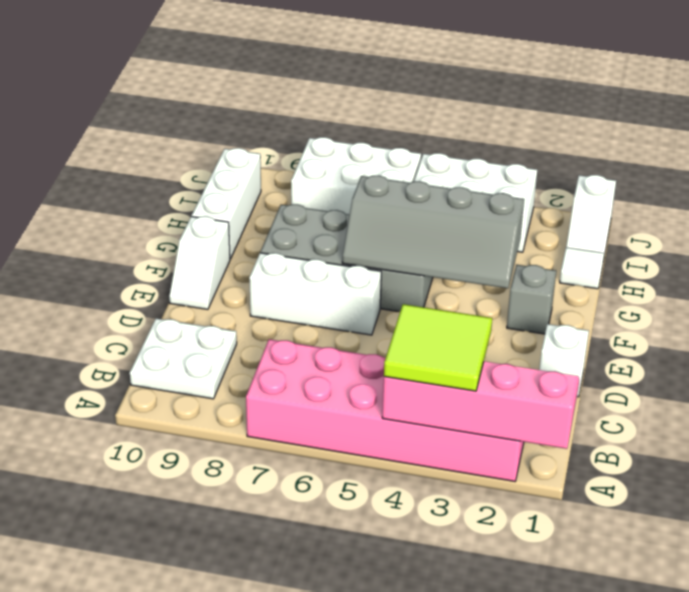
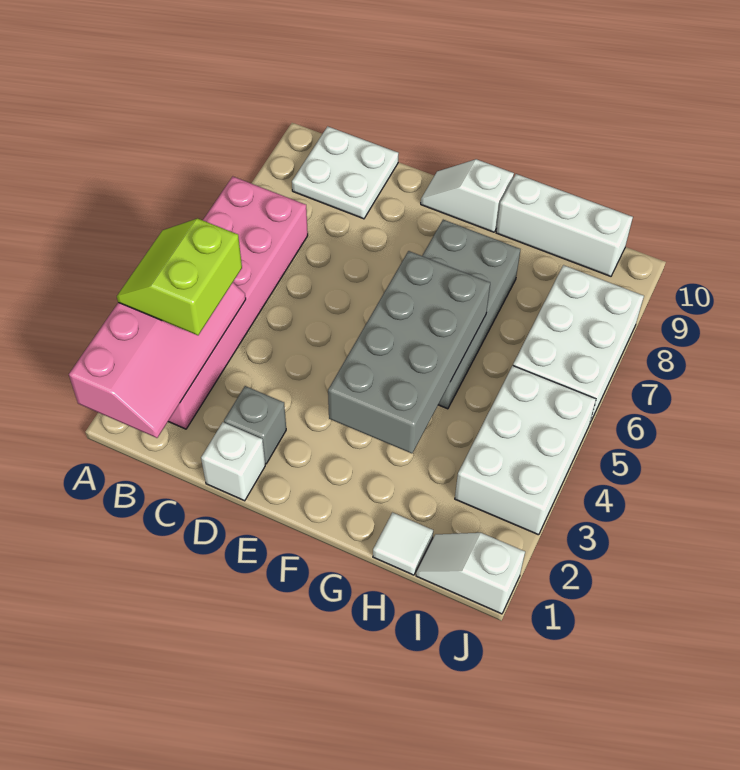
lime 2x2 tile [384,304,492,391] -> lime 2x2 slope [117,219,242,335]
white 1x3 brick [249,253,381,335] -> none
grey 1x1 brick [507,265,556,334] -> grey 1x1 brick moved to [224,386,286,464]
grey 2x4 slope [342,175,524,288] -> grey 2x4 brick [328,251,490,453]

